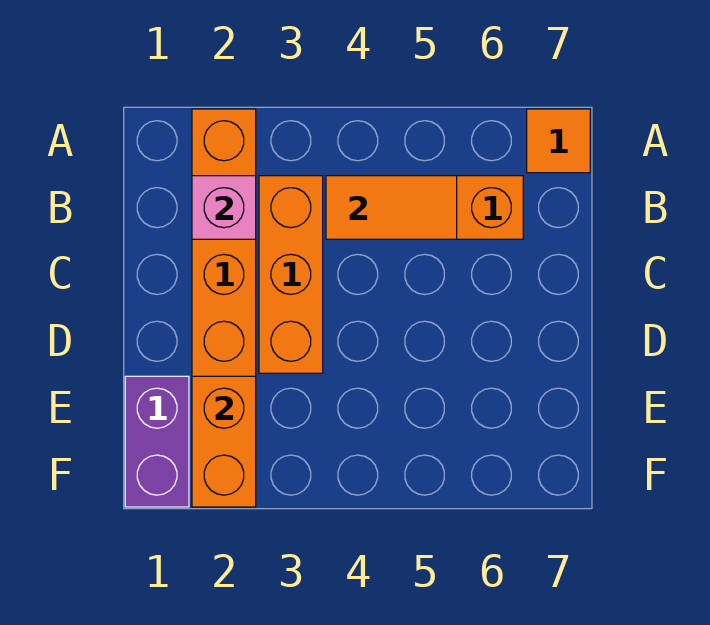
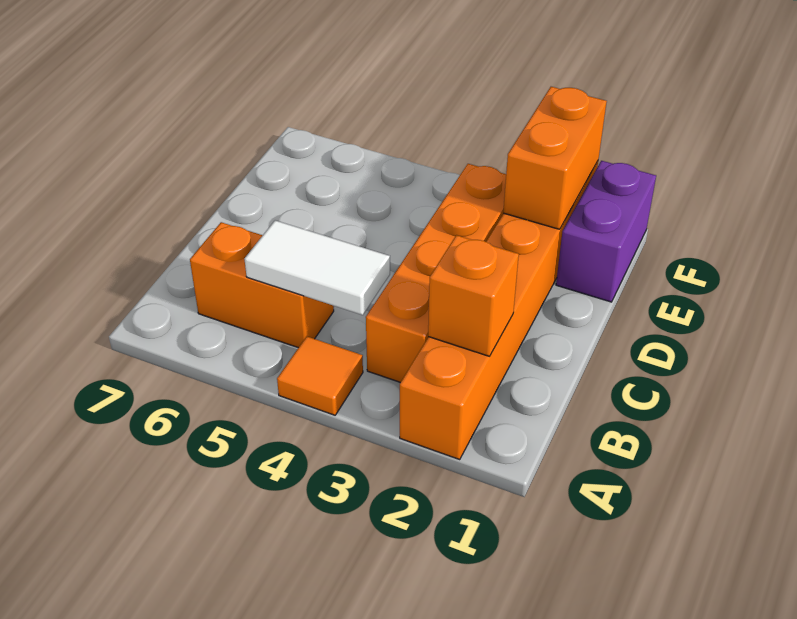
orange 1x1 tile [527,109,590,173] -> orange 1x1 tile moved to [277,336,363,415]
pink 1x1 brick [192,176,256,239] -> orange 1x1 brick [428,235,519,356]
orange 1x3 brick [259,176,323,373] -> orange 1x4 brick [366,164,506,382]
orange 1x2 tile [326,176,457,239] -> white 1x2 tile [244,220,390,315]

